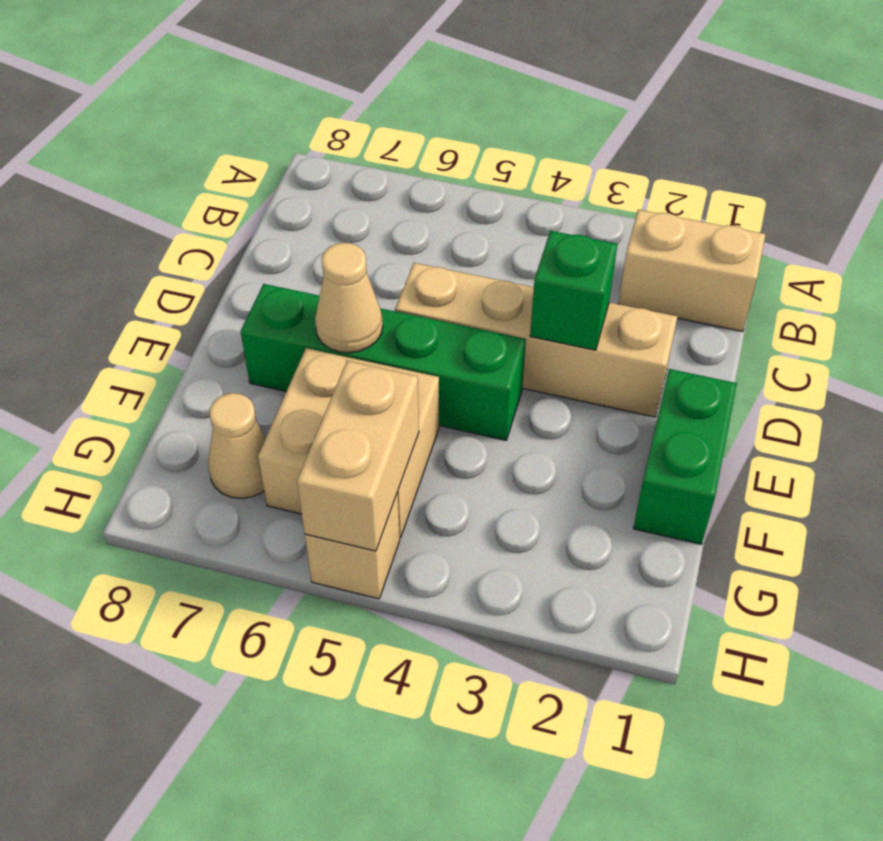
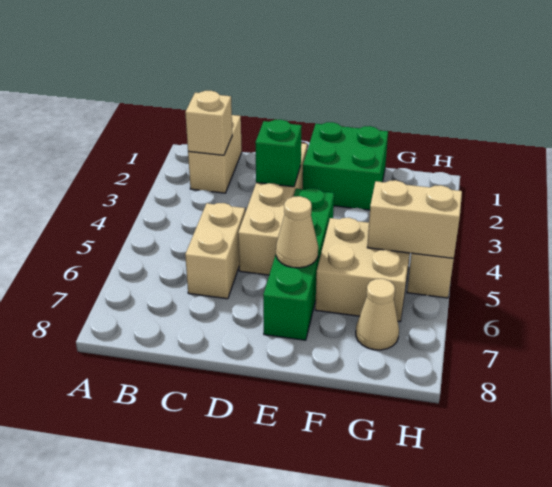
none -> tan 1x1 brick [185,91,232,155]
none -> tan 1x2 brick [185,203,245,299]
green 1x2 brick [633,369,737,544] -> green 2x2 brick [303,122,388,210]

